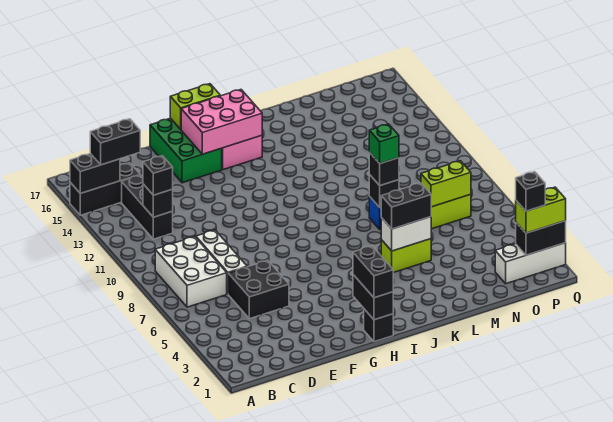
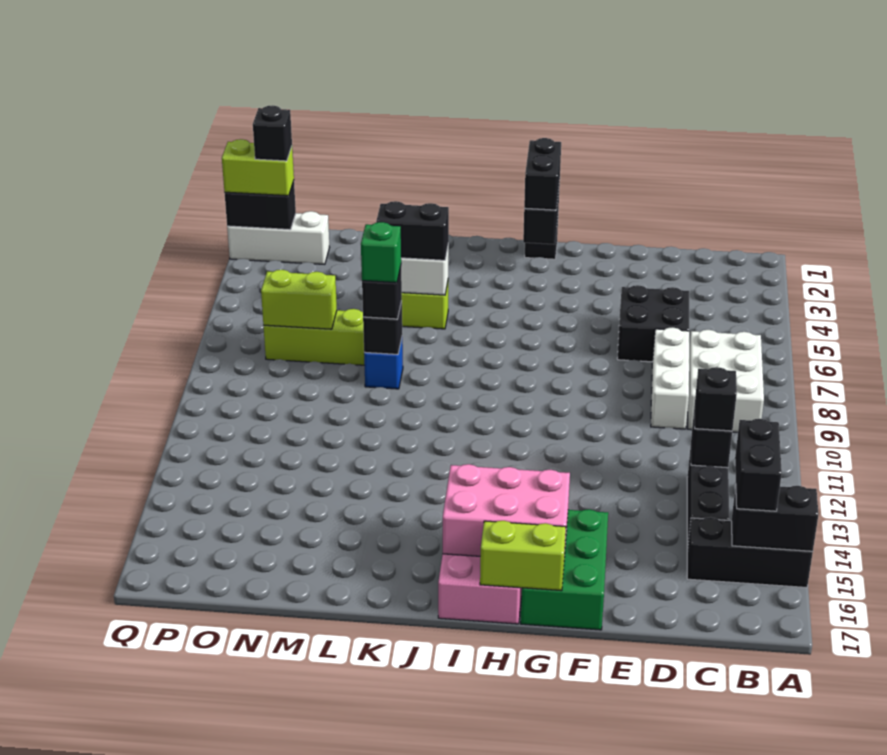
black 1x2 brick [90,119,140,165] -> black 1x2 brick turned to [735,419,782,511]

